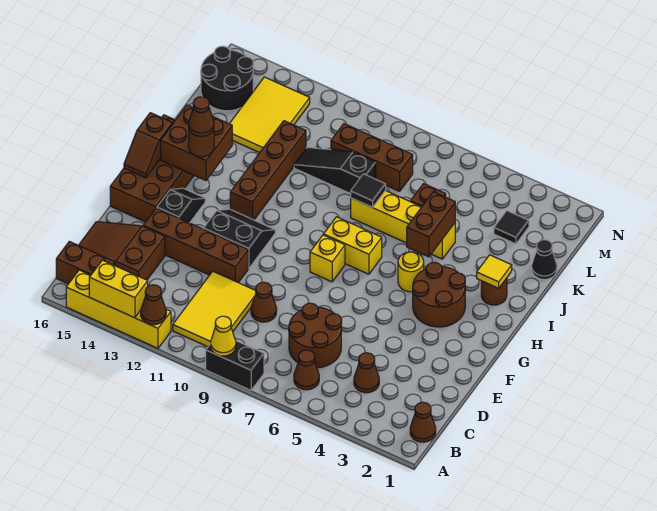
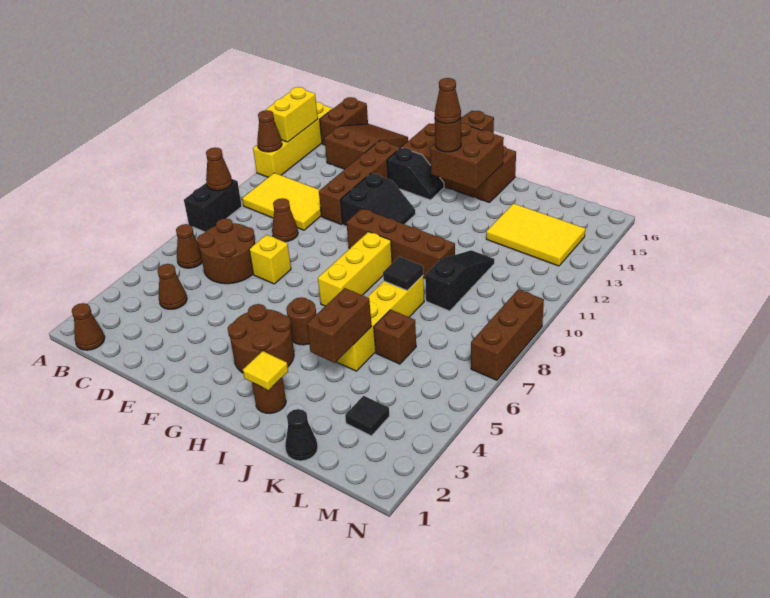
yellow 1x1 cone [211,316,236,356] -> brown 1x1 cone [206,147,232,191]
yellow 1x1 brick [310,235,345,282] -> yellow 1x1 brick moved to [249,235,291,284]
yellow 1x1 round brick [398,252,424,292] -> brown 1x1 round brick [286,297,316,345]
yellow 1x2 brick [324,217,382,274] -> yellow 1x3 brick [318,232,392,306]
brown 1x4 brick [230,121,306,220] -> brown 1x4 brick moved to [346,209,455,278]
brown 1x2 brick [407,192,455,257] -> brown 1x2 brick turned to [307,288,372,363]
brown 1x3 brick [331,124,413,191] -> brown 1x3 brick moved to [471,289,544,380]
black 2x2 round brick [201,46,254,111] -> none

